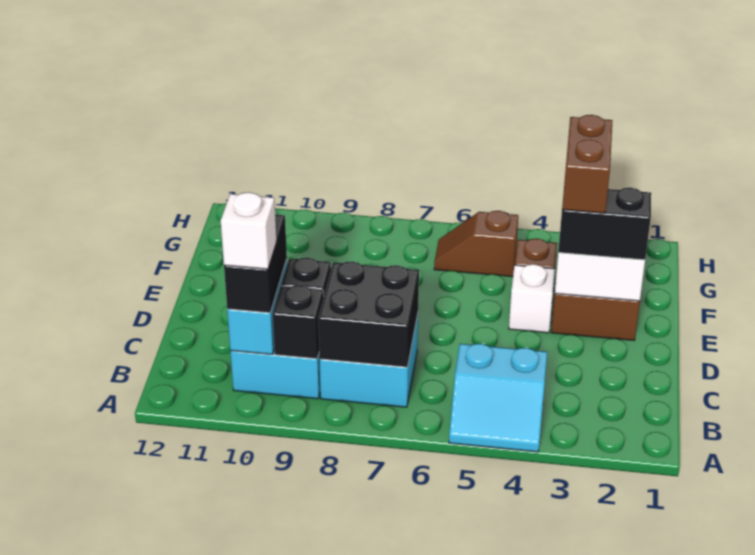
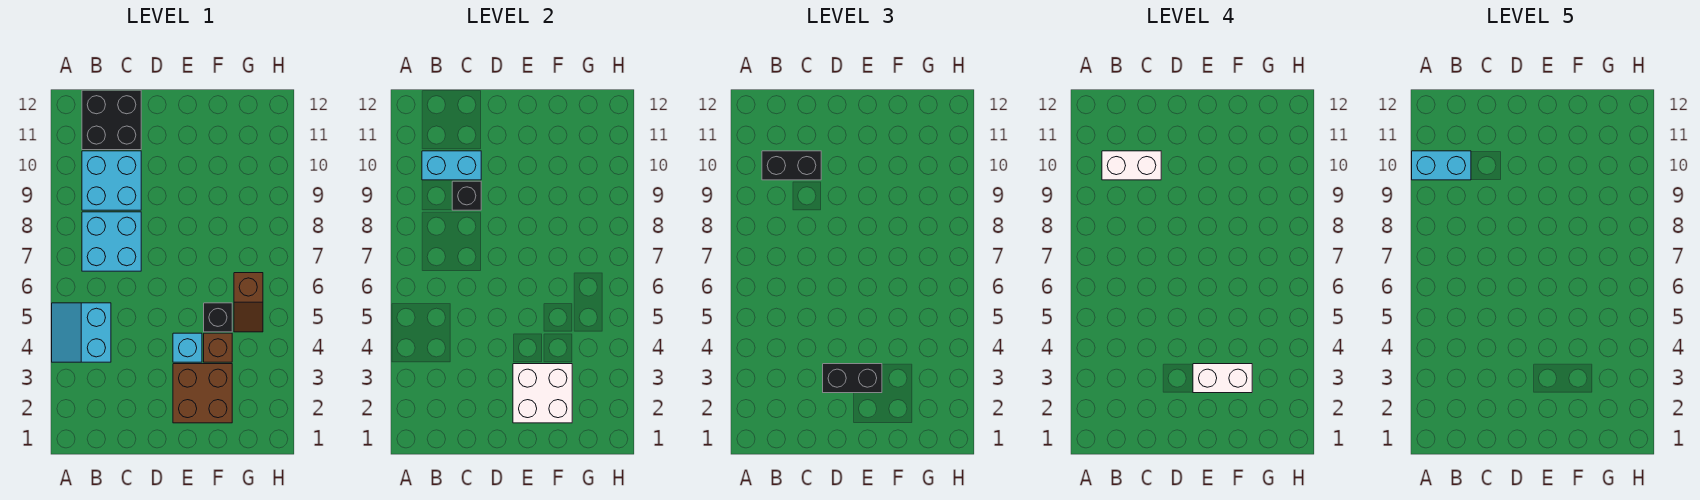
none -> cyan 1x2 brick [1412,151,1471,180]
black 2x2 brick [318,261,419,367] -> black 2x2 brick moved to [82,90,141,150]
black 1x1 brick [273,285,324,359] -> black 1x1 brick moved to [204,303,232,332]
white 1x1 brick [221,192,276,269] -> white 1x2 brick [1102,151,1161,180]
black 1x2 brick [558,188,651,260] -> black 1x2 brick turned to [823,364,882,393]
brown 1x2 brick [562,115,613,213] -> white 1x2 brick [1193,364,1252,393]
white 1x1 brick [509,264,555,333] -> cyan 1x1 brick [173,333,202,362]
brown 1x2 slope [434,211,518,277] -> brown 1x2 slope turned to [234,273,263,332]

